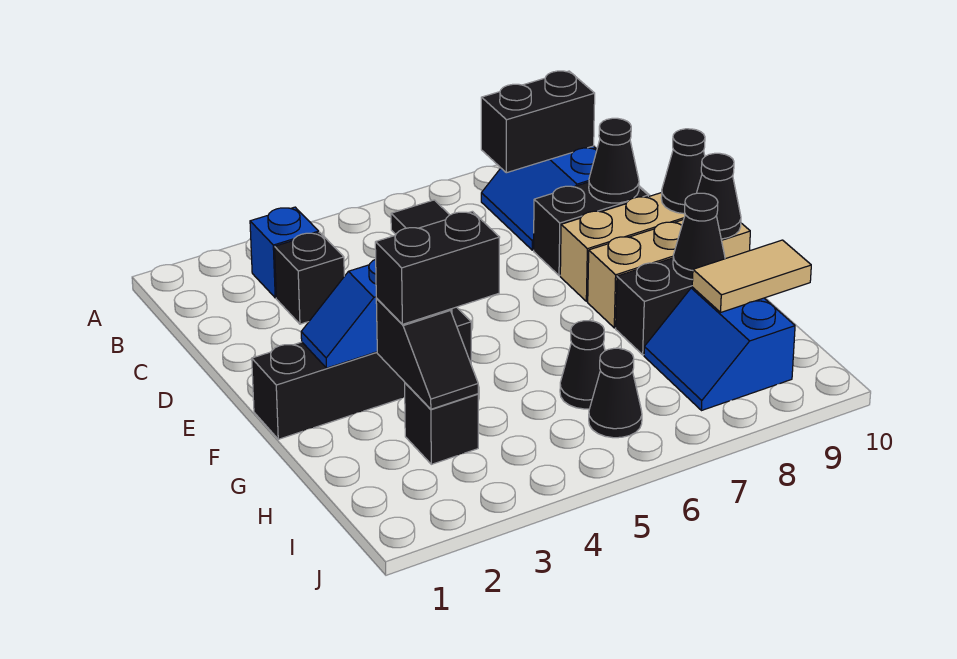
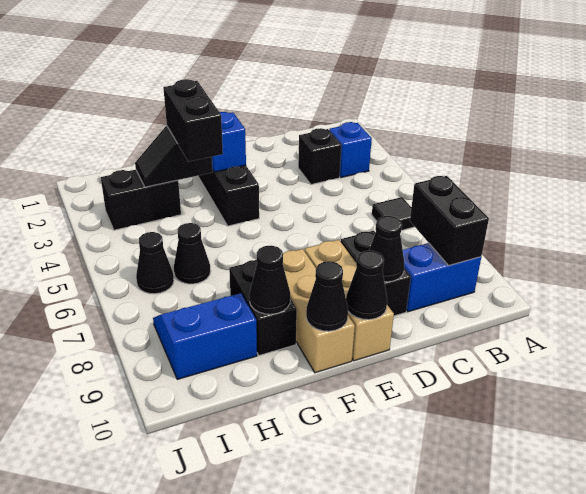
black 1x1 brick [405,383,478,464] -> black 1x2 brick [101,170,181,230]
tan 1x2 tile [692,240,811,312] -> none

